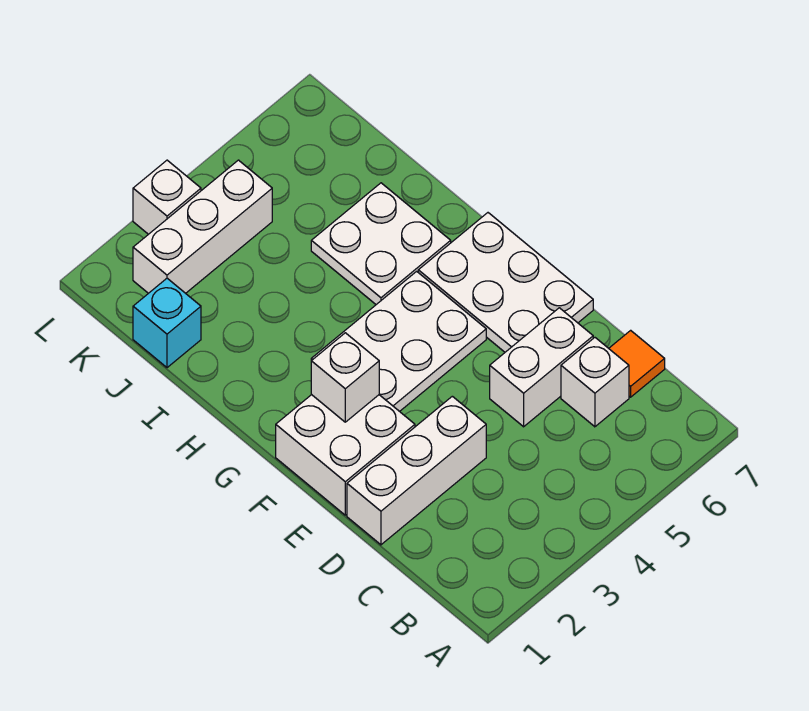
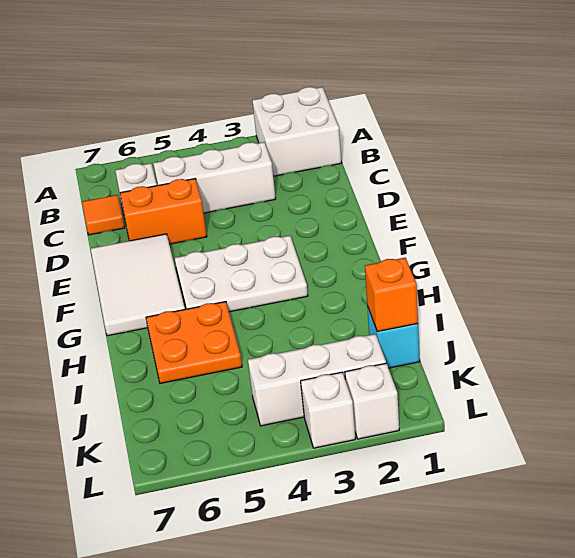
white 1x3 brick [347,396,486,545] -> white 1x3 brick moved to [153,142,276,213]
white 1x2 brick [490,308,593,427] -> orange 1x2 brick [120,179,207,244]
white 2x2 brick [276,395,415,515] -> white 2x2 brick moved to [252,87,342,176]
white 2x3 plate [418,213,593,352] -> white 2x3 tile [91,234,185,336]
white 1x1 brick [311,333,379,422] -> white 1x1 brick moved to [345,363,399,439]
white 2x2 plate [311,183,451,304] -> orange 2x2 plate [146,302,242,383]
none -> orange 1x1 brick [365,258,418,332]

